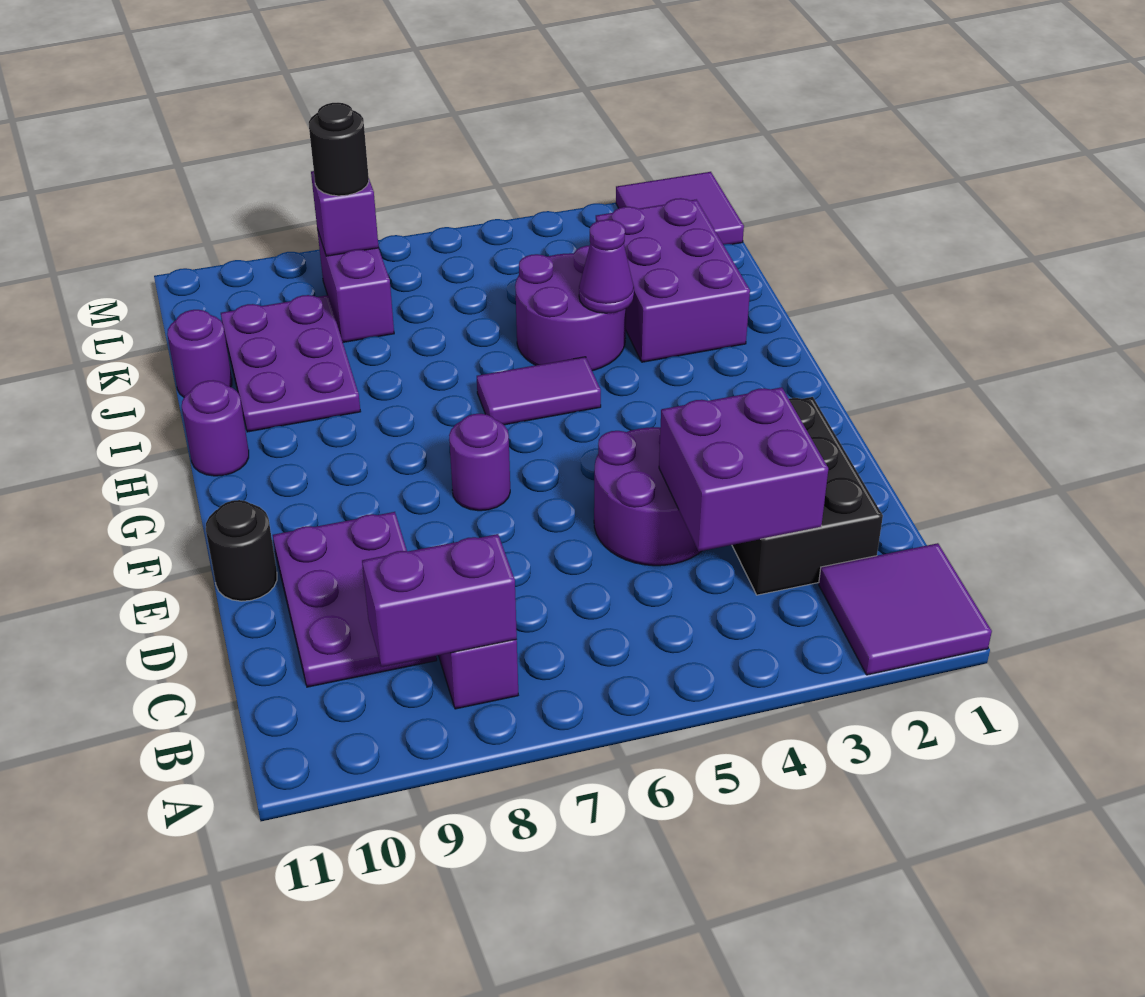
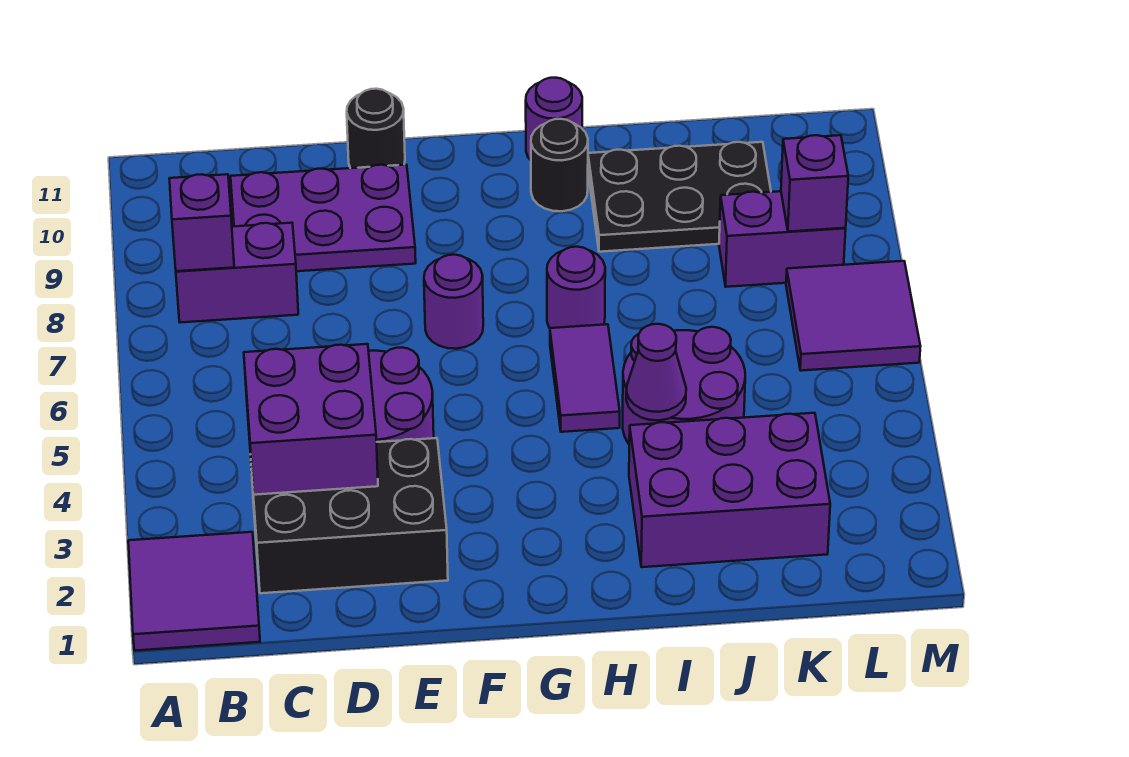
purple 1x2 brick [362,534,517,667] -> purple 1x1 brick [169,174,234,271]
purple 2x3 plate [221,295,361,432] -> black 2x3 plate [588,142,771,252]
purple 1x1 round brick [167,310,232,397] -> purple 1x1 round brick moved to [547,247,605,328]
purple 2x2 tile [616,172,744,244] -> purple 2x2 tile moved to [786,261,920,371]
black 1x1 round brick [309,103,369,196] -> black 1x1 round brick moved to [531,119,588,211]

